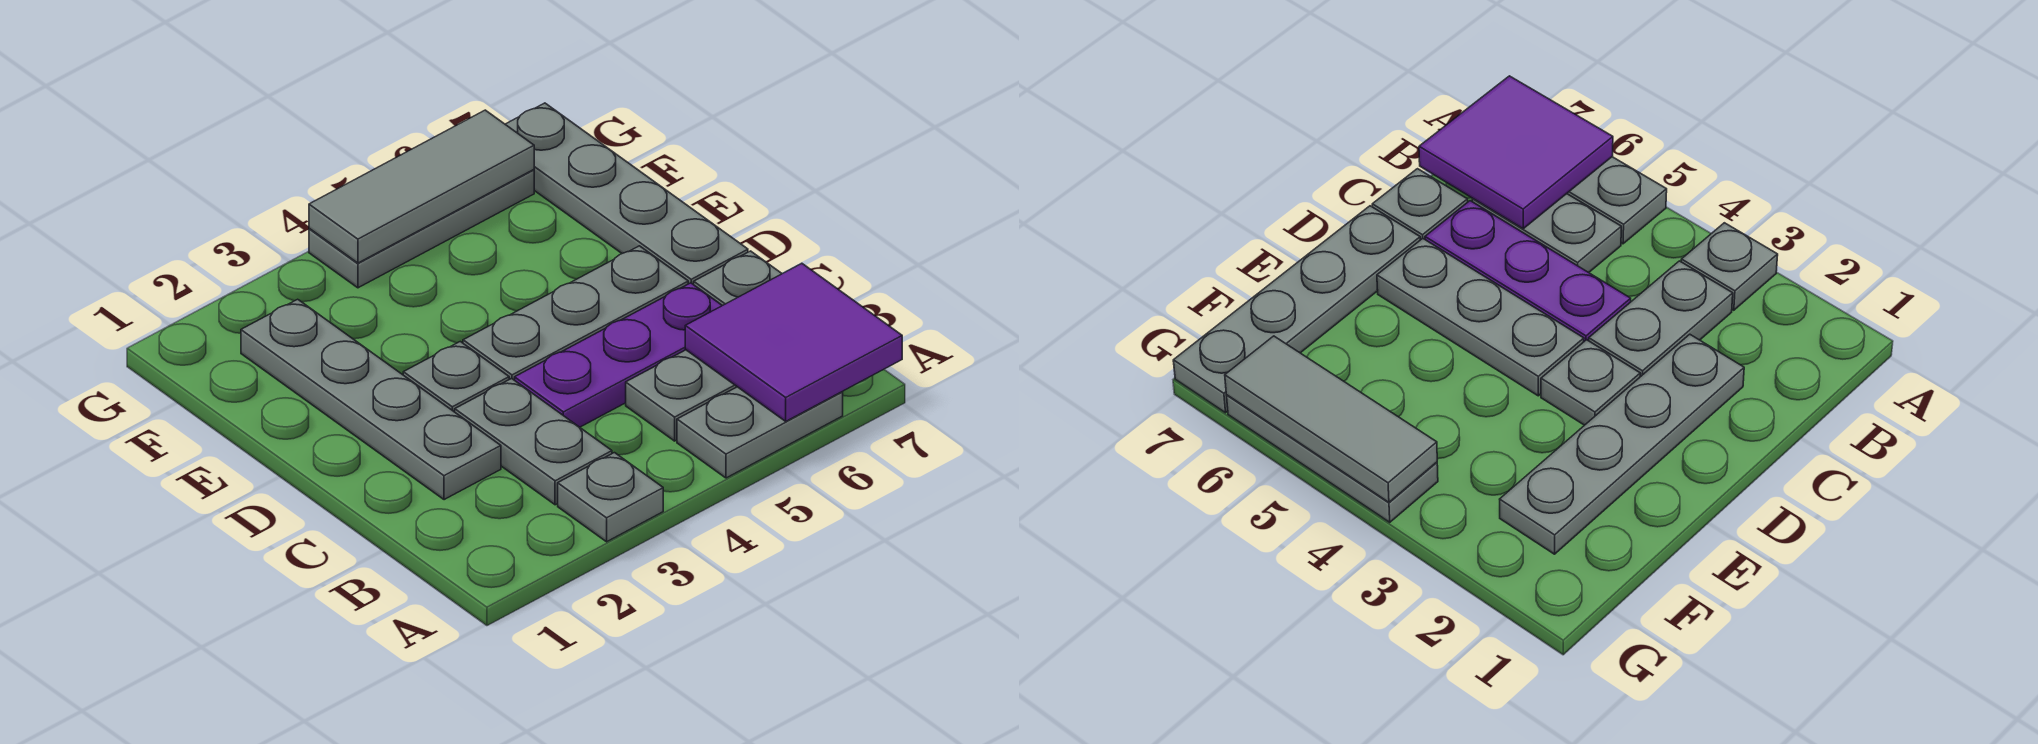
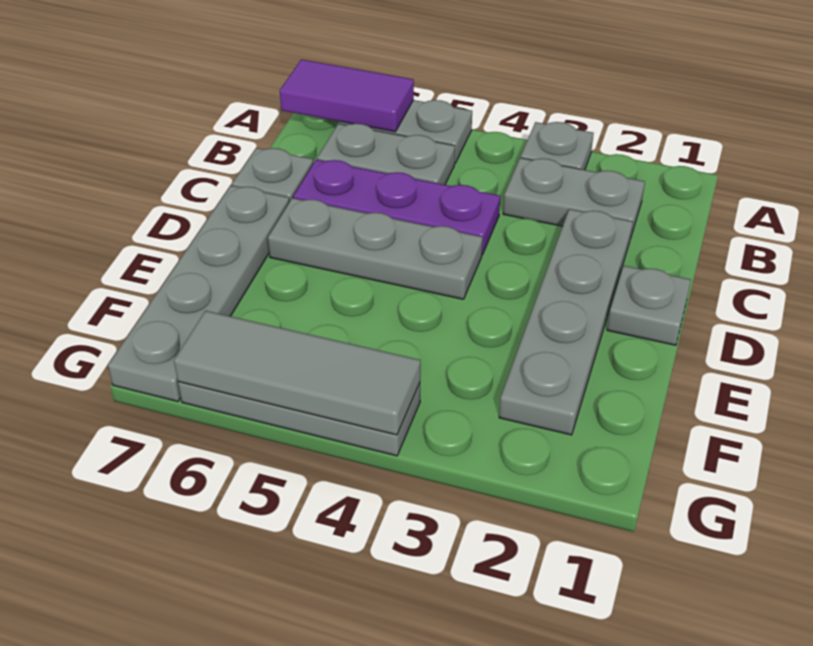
purple 2x2 tile [685,263,902,421] -> purple 1x2 tile [280,59,414,132]
grey 1x2 plate [455,378,612,505] -> grey 1x2 plate turned to [503,158,645,238]
grey 1x1 plate [403,342,509,412] -> grey 1x1 plate moved to [607,266,691,345]

